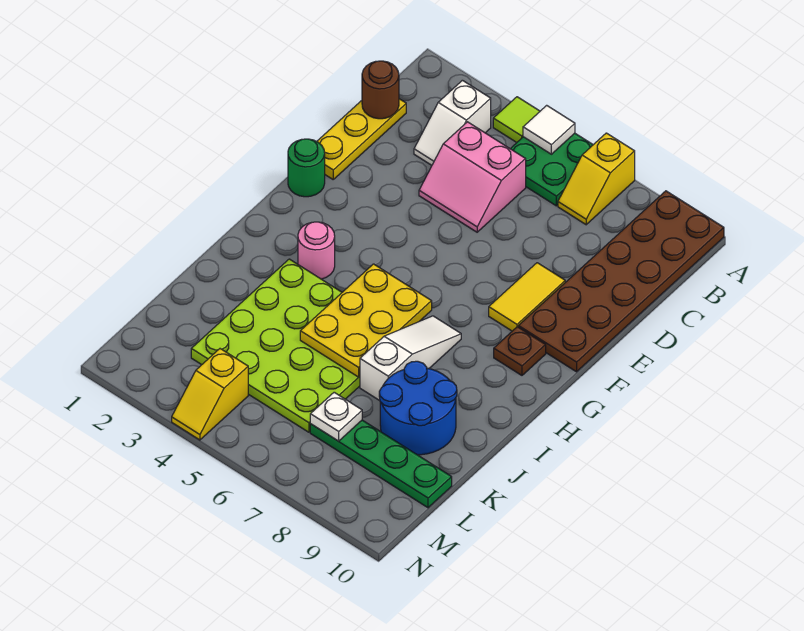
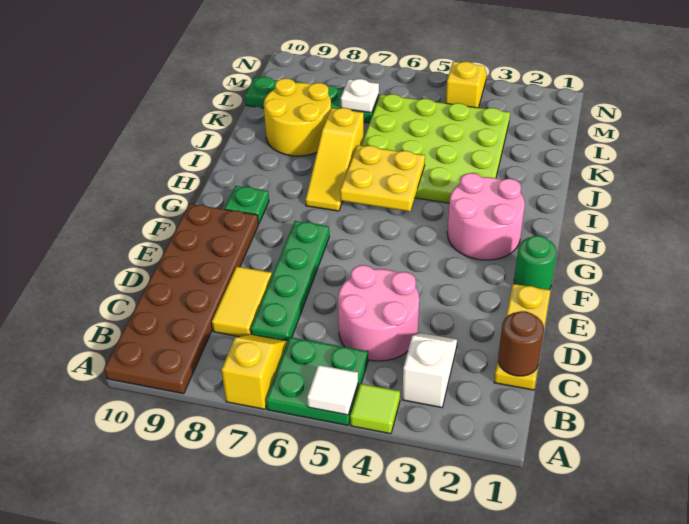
pink 2x2 slope [419,122,526,232] -> pink 2x2 round brick [338,265,419,361]
none -> green 1x4 plate [251,221,329,341]
yellow 1x2 tile [489,263,565,331] -> yellow 1x2 tile moved to [212,267,272,337]
brown 1x1 plate [494,327,546,375] -> green 1x1 plate [225,186,269,224]
pink 1x1 round brick [298,222,335,279] -> pink 2x2 round brick [447,173,525,260]
yellow 2x3 plate [300,264,432,377] -> yellow 2x2 plate [340,145,425,211]
white 1x3 slope [360,316,461,401] -> yellow 1x3 slope [305,108,364,211]
blue 2x2 round brick [379,361,457,455] -> yellow 2x2 round brick [264,79,331,156]

